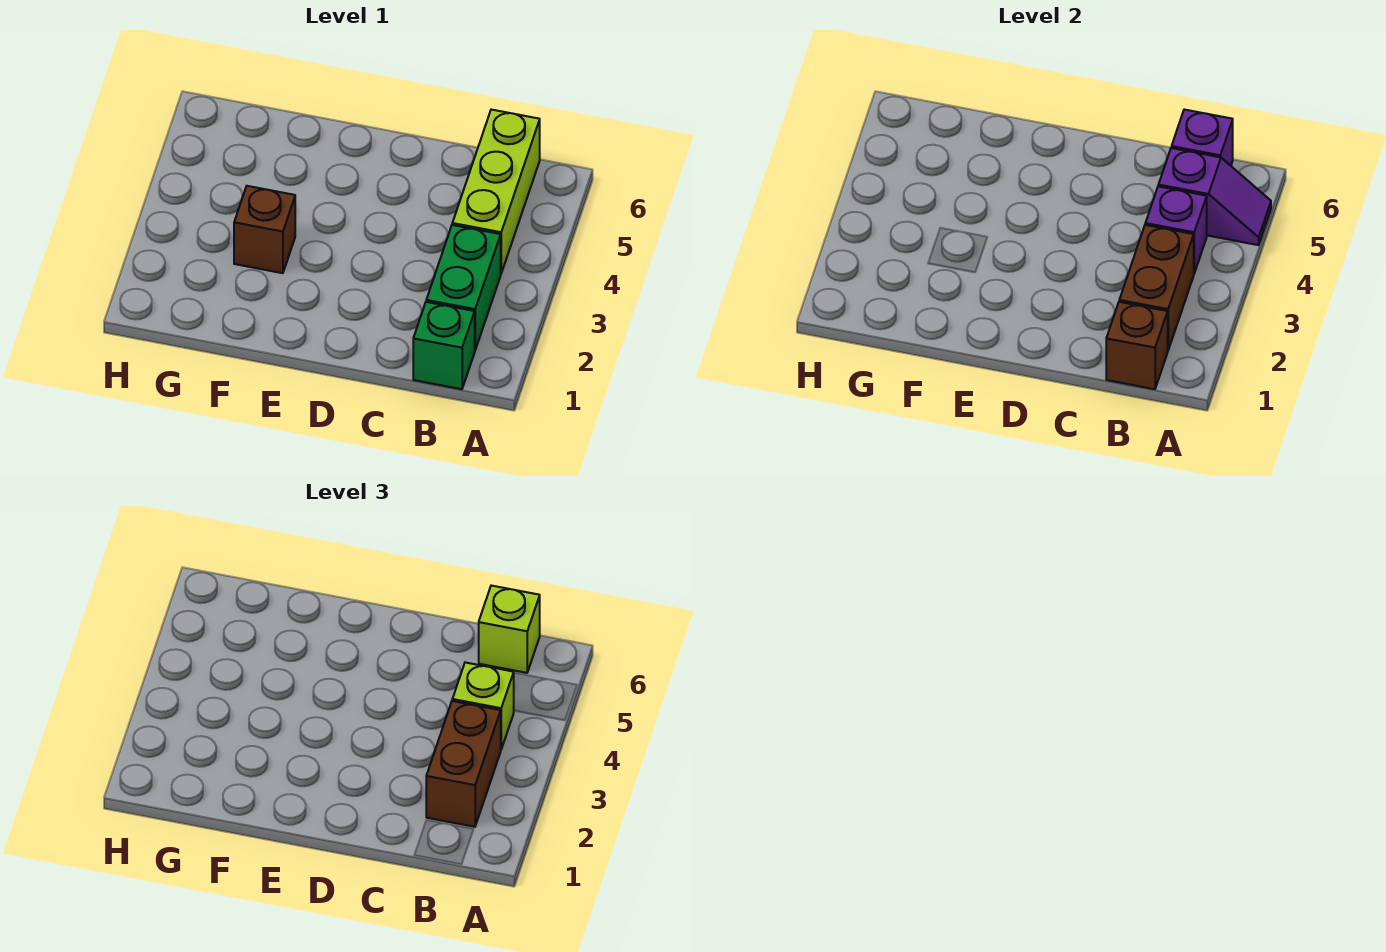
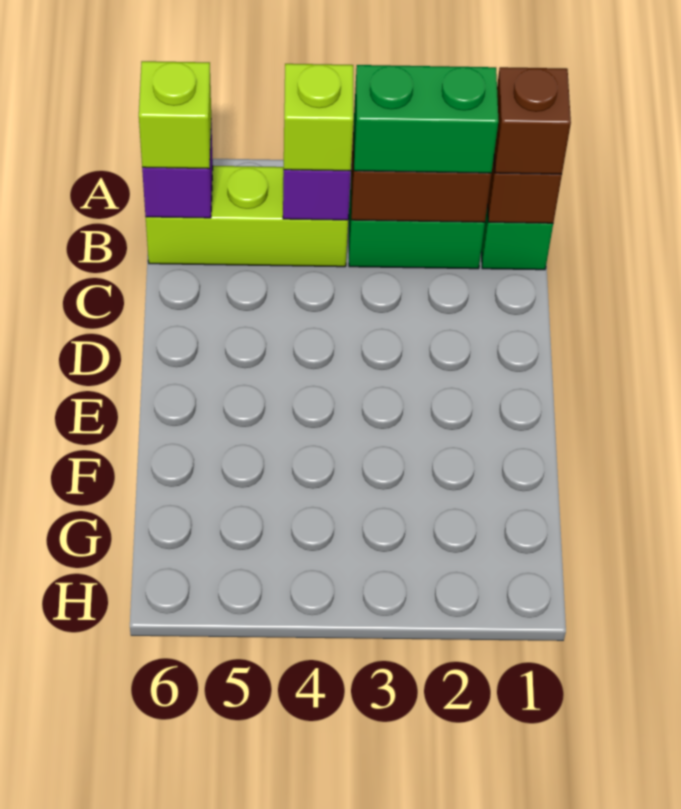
purple 1x2 slope [1158,148,1271,245] -> none
brown 1x2 brick [426,701,501,827] -> green 1x2 brick [354,65,498,173]
brown 1x1 brick [234,186,295,273] -> brown 1x1 brick moved to [494,67,571,174]

